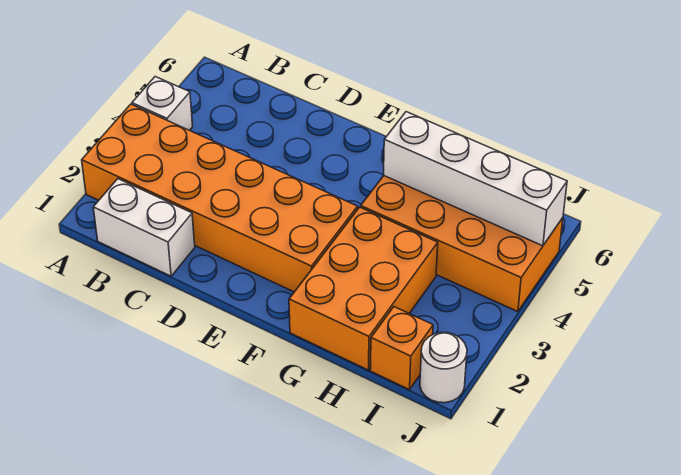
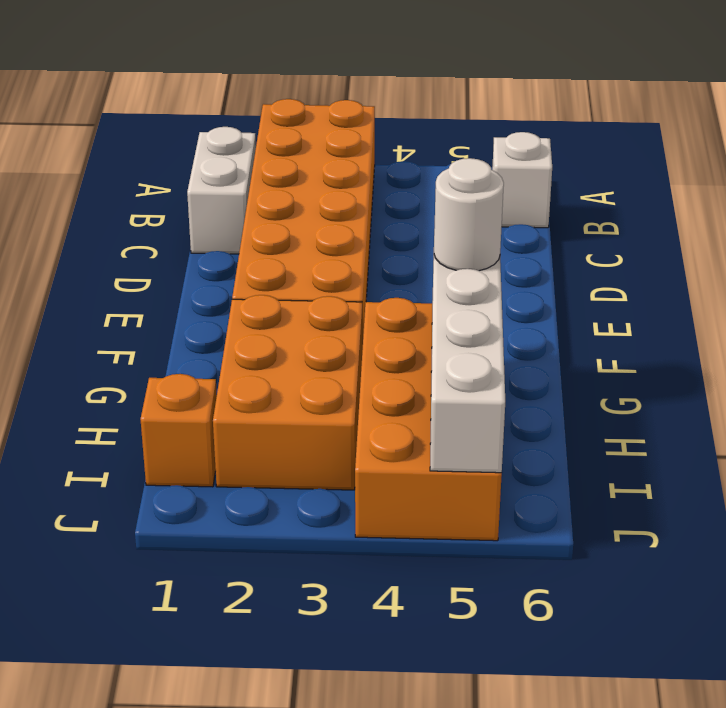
white 1x1 brick [132,77,193,130] -> white 1x1 brick moved to [492,132,552,228]
orange 2x3 brick [289,207,438,370] -> orange 2x3 brick turned to [213,295,362,490]
white 1x1 round brick [420,332,467,403] -> white 1x1 round brick moved to [434,158,504,271]

